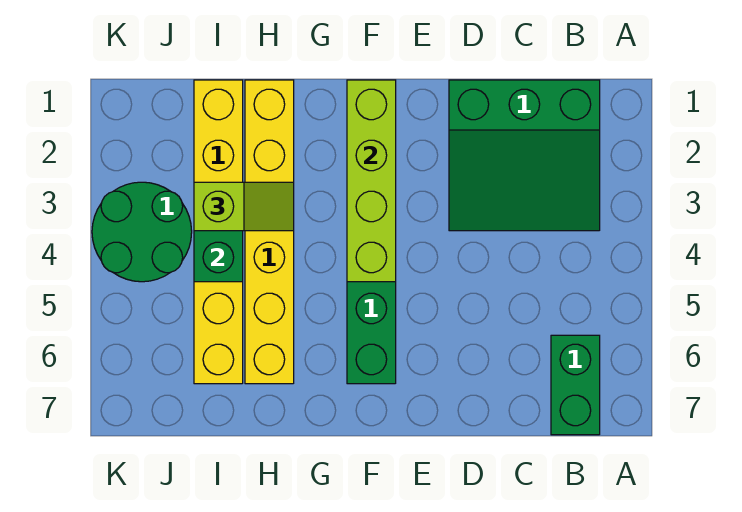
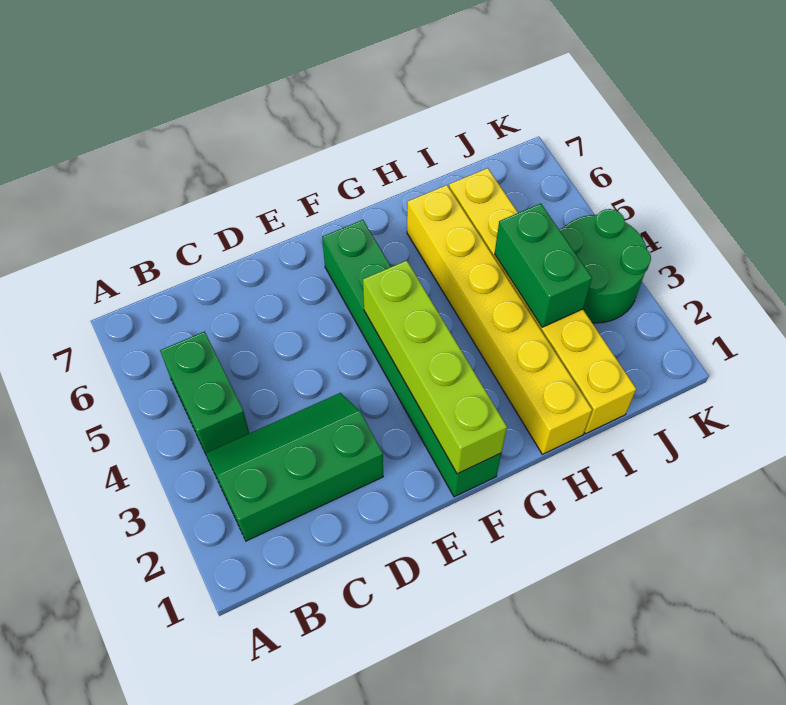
green 3x3 slope [449,80,600,231] -> green 2x3 slope [206,393,383,541]
green 1x2 brick [551,335,600,435] -> green 1x2 brick moved to [160,332,249,453]
lime 1x2 slope [194,182,294,231] -> none

